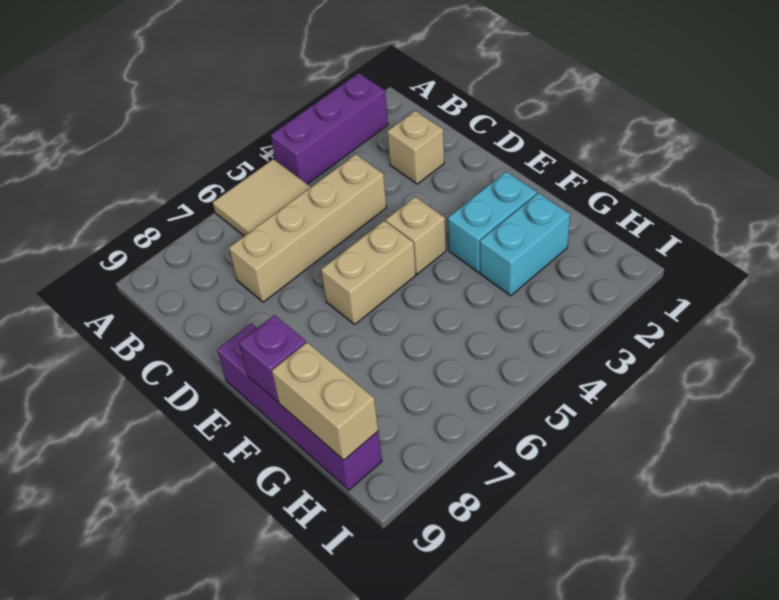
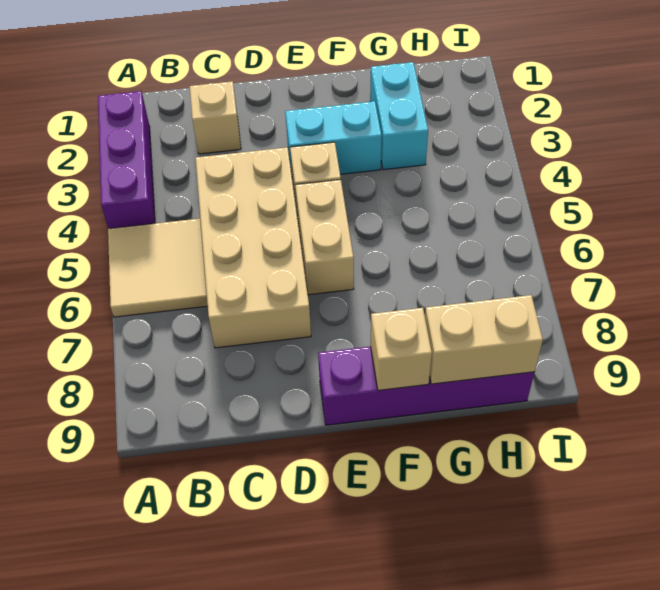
tan 1x4 brick [229,154,387,302] -> tan 2x4 brick [196,147,311,348]
cyan 1x2 brick [448,171,537,272] -> cyan 1x2 brick turned to [285,101,382,174]
purple 1x1 brick [239,315,306,402] -> tan 1x1 brick [371,308,432,390]

